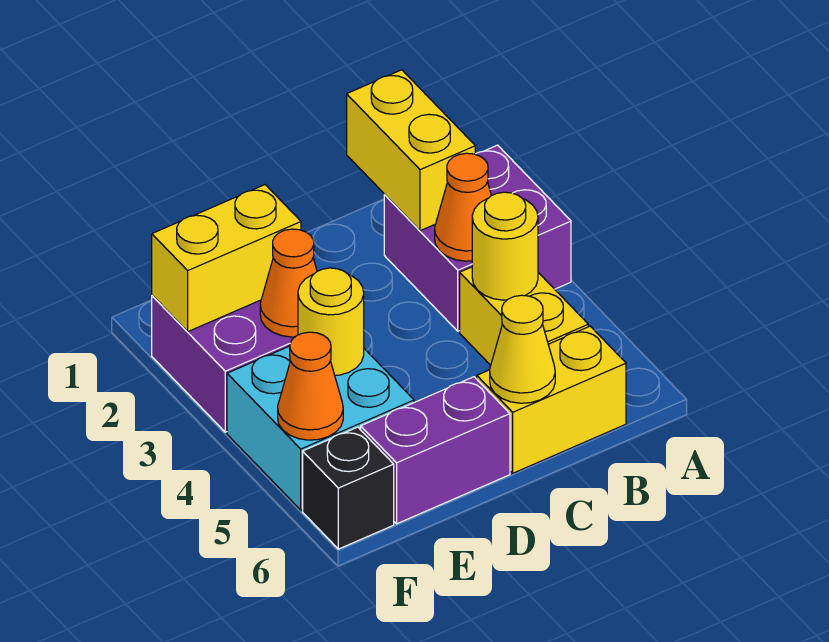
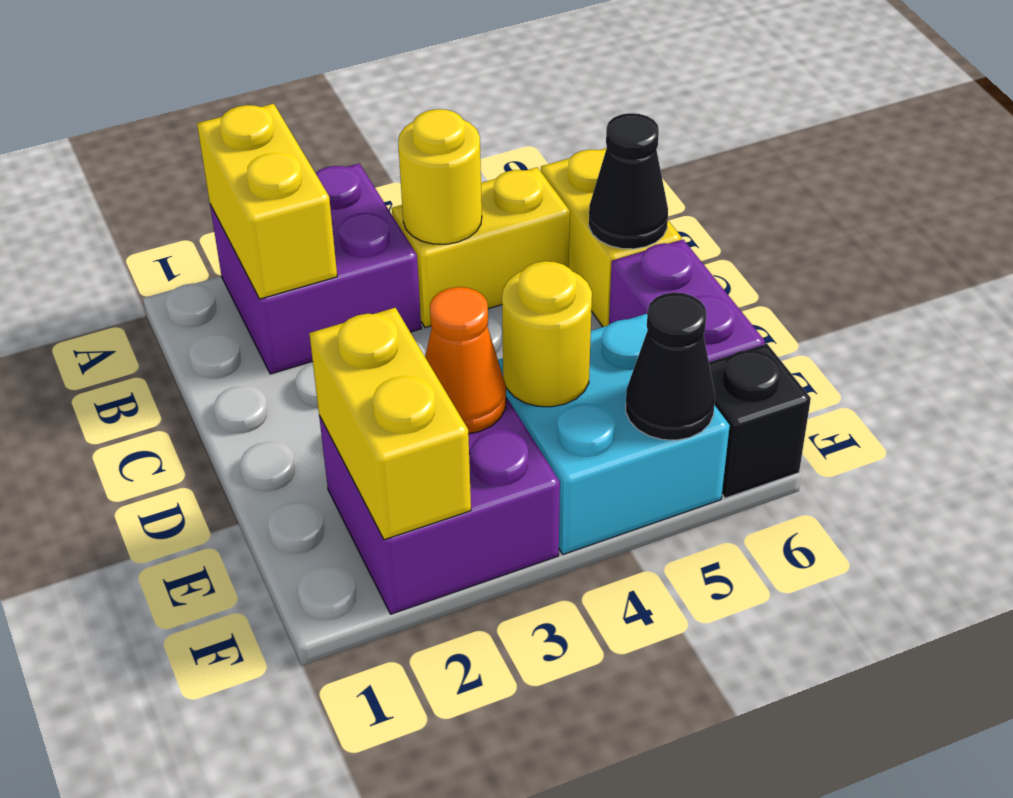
yellow 1x2 brick [347,70,475,231] -> yellow 1x2 brick turned to [197,104,337,299]
orange 1x1 cone [435,153,491,261] -> none
yellow 1x1 cone [490,295,555,403] -> black 1x1 cone [589,113,668,249]
orange 1x1 cone [278,332,343,440] -> black 1x1 cone [626,292,715,440]

